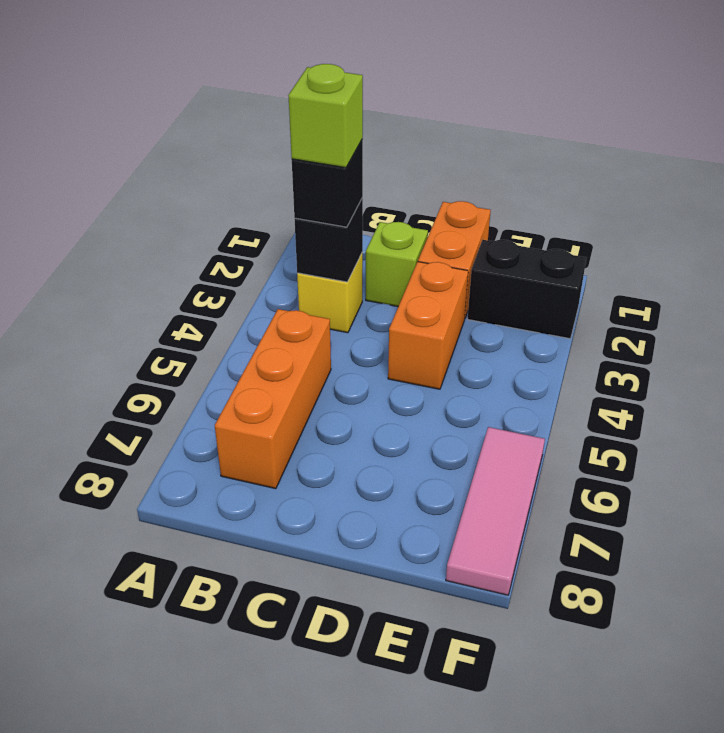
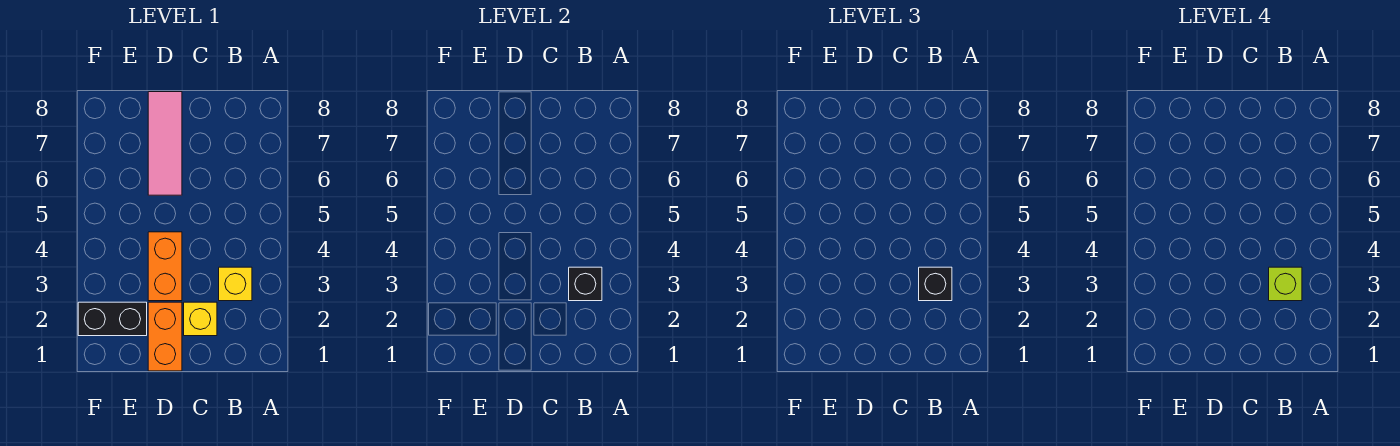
orange 1x3 brick [215,309,331,489] -> none
lime 1x1 brick [366,222,428,306] -> yellow 1x1 brick [184,302,217,336]
pink 1x3 tile [446,427,545,595] -> pink 1x3 tile moved to [148,92,182,195]

